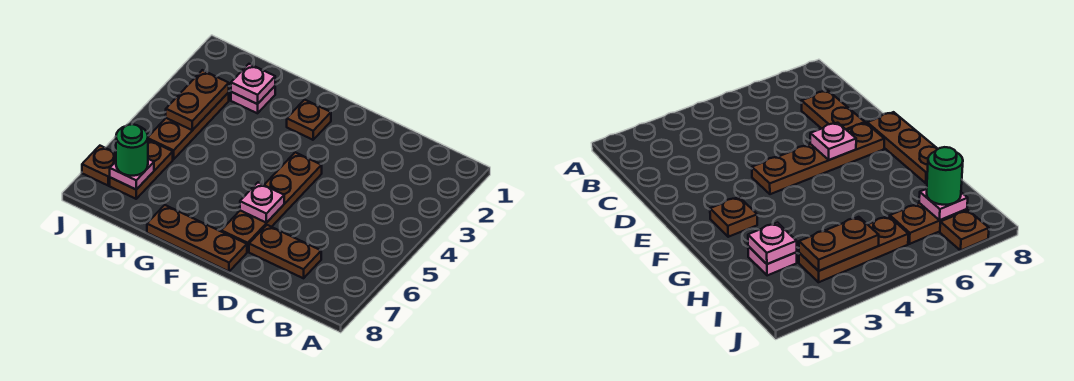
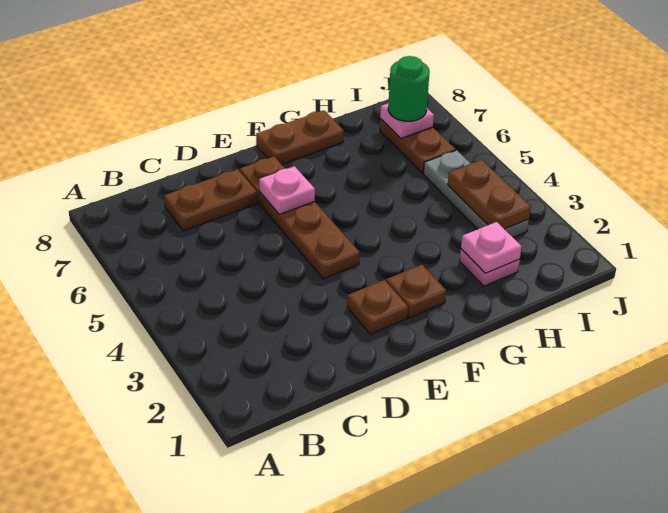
brown 1x3 plate [147,205,247,272] -> brown 1x2 plate [256,110,344,164]
brown 1x3 plate [148,92,229,159] -> grey 1x3 plate [423,150,529,237]
brown 1x1 plate [82,146,116,186] -> brown 1x1 plate moved to [347,280,408,334]

